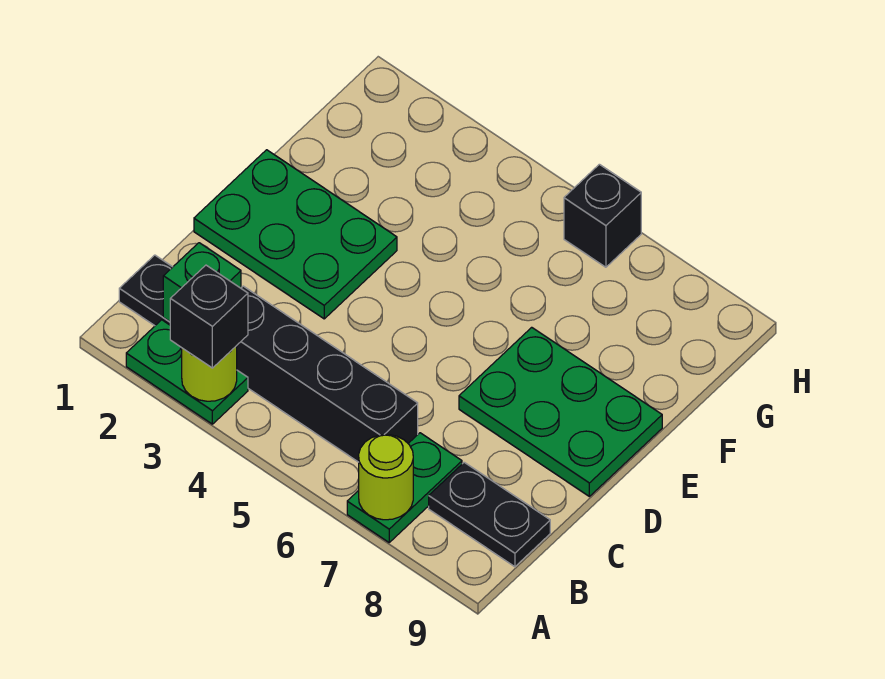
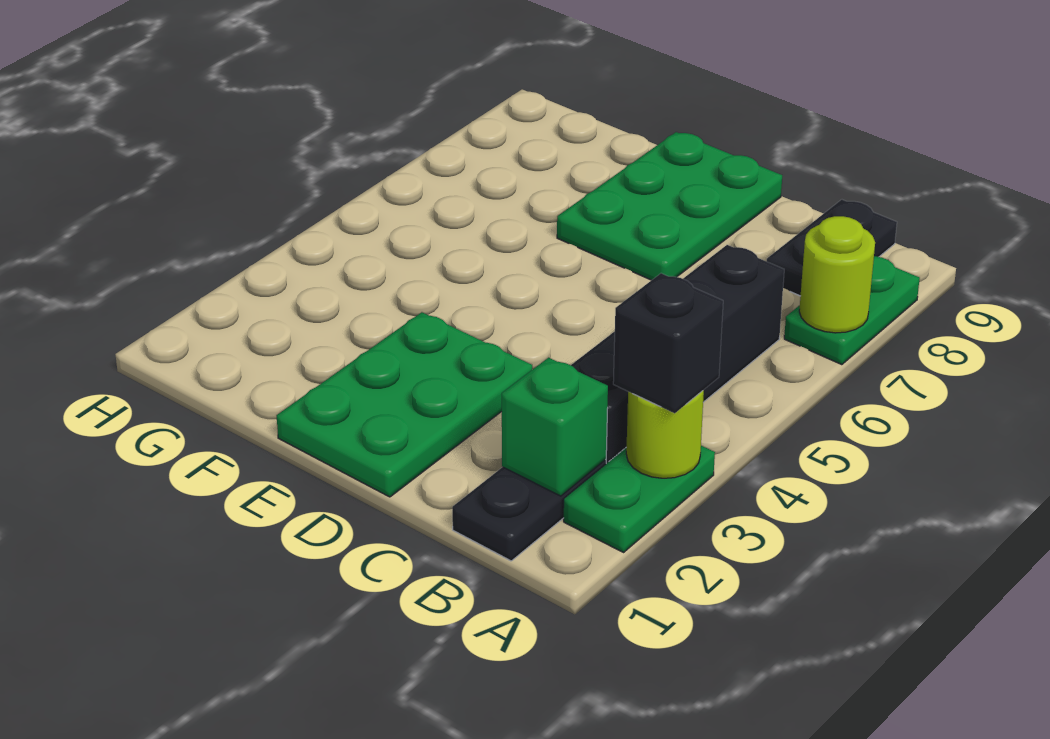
green 1x2 plate [347,433,462,542] -> green 1x2 plate turned to [784,256,920,365]
black 1x1 brick [564,164,641,267] -> none

